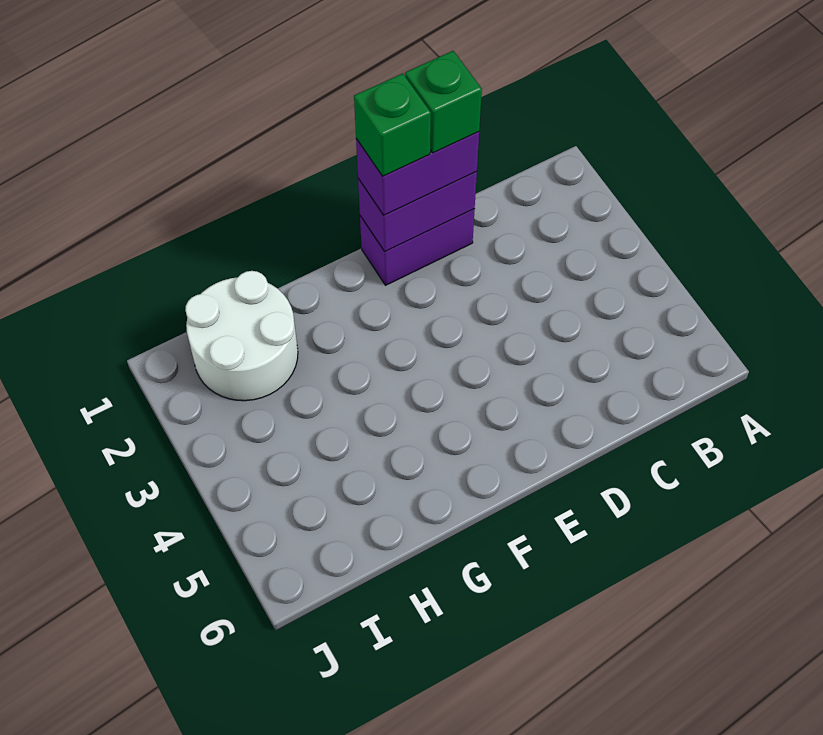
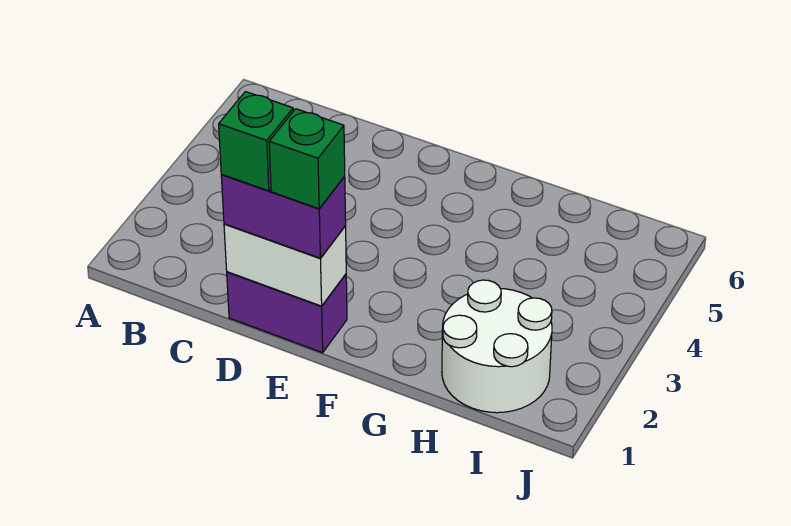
purple 1x2 brick [358,172,477,252] -> white 1x2 brick [224,224,346,306]

